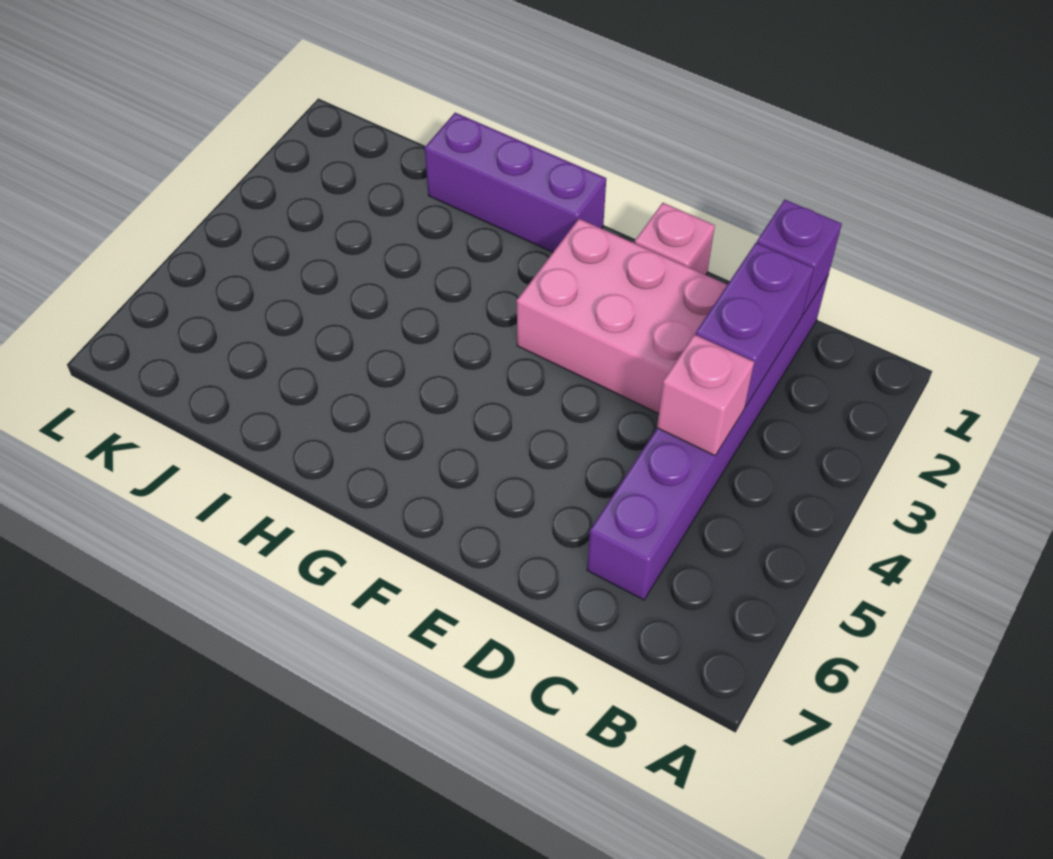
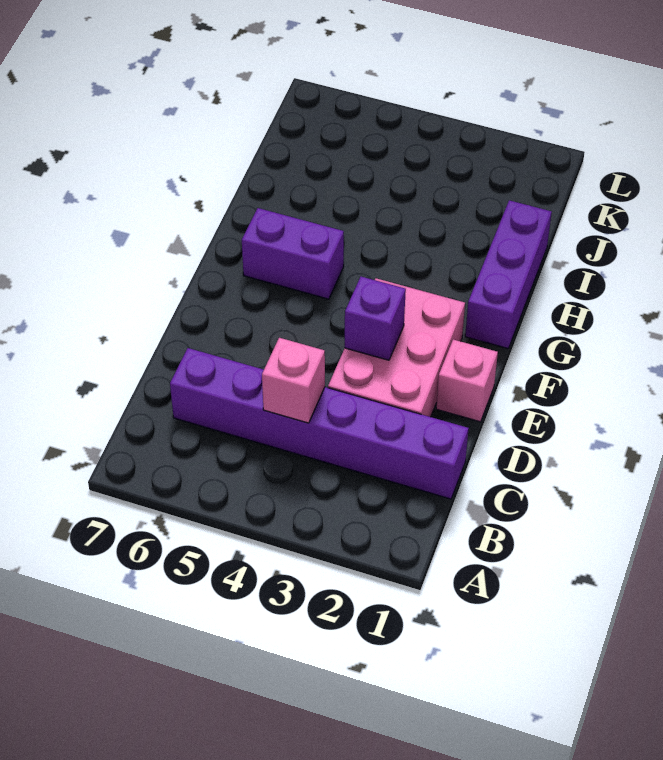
purple 1x1 brick [757,200,842,315] -> purple 1x1 brick moved to [345,277,406,360]
purple 1x2 brick [695,243,814,407] -> purple 1x2 brick moved to [242,208,344,299]

